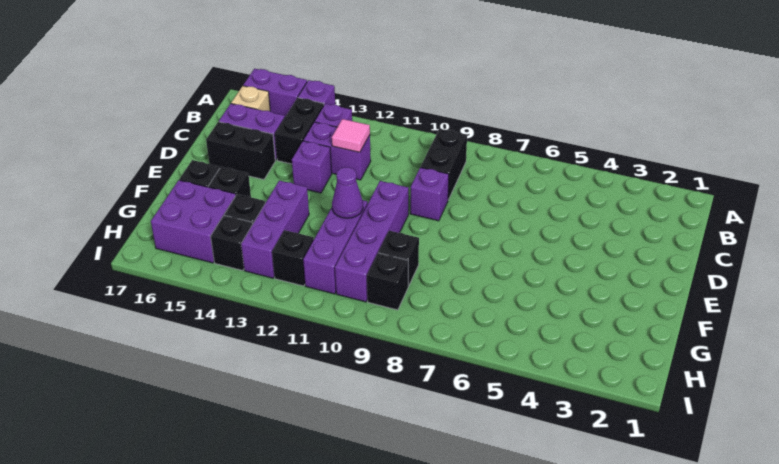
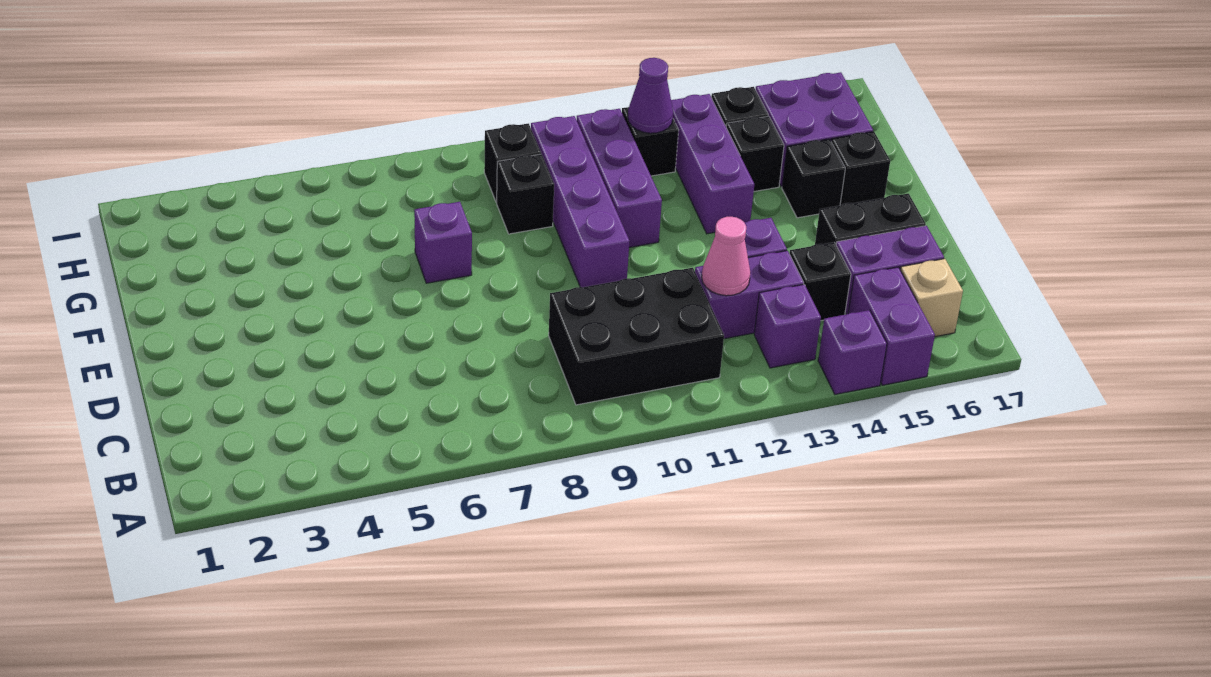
purple 1x2 brick [243,69,307,117] -> purple 1x2 brick turned to [848,267,935,385]
black 1x2 brick [421,129,467,200] -> black 2x3 brick [549,268,724,405]
black 1x2 brick [275,98,324,164] -> black 1x1 brick [790,242,851,321]
pink 1x1 tile [332,119,370,152] -> pink 1x1 cone [702,217,750,296]
purple 1x1 brick [410,167,449,221] -> purple 1x1 brick moved to [414,202,472,283]
purple 1x1 cone [332,167,363,218] -> purple 1x1 cone moved to [628,58,673,133]

